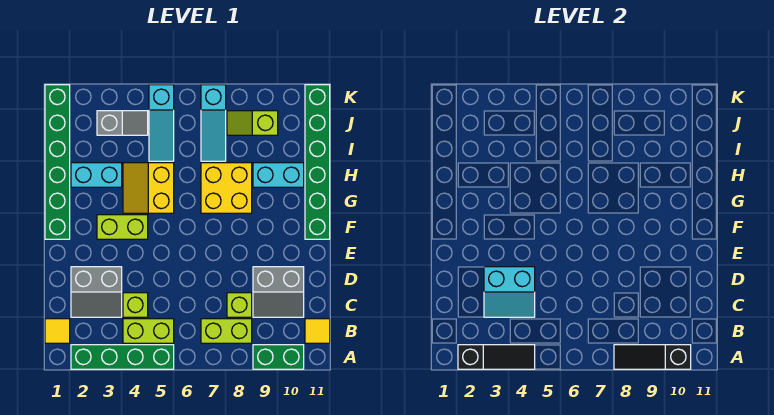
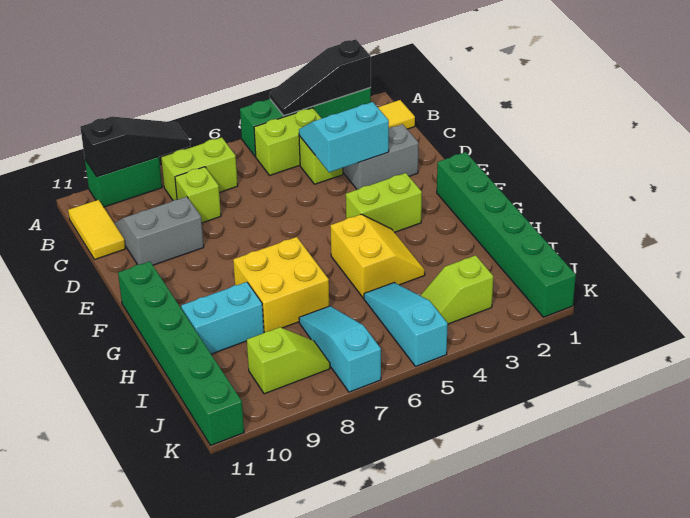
yellow 1x1 tile [305,319,330,343] -> yellow 1x2 tile [68,200,125,260]
cyan 1x2 brick [71,163,122,187] -> none
grey 1x2 slope [97,111,148,135] -> lime 1x2 slope [420,255,493,324]

